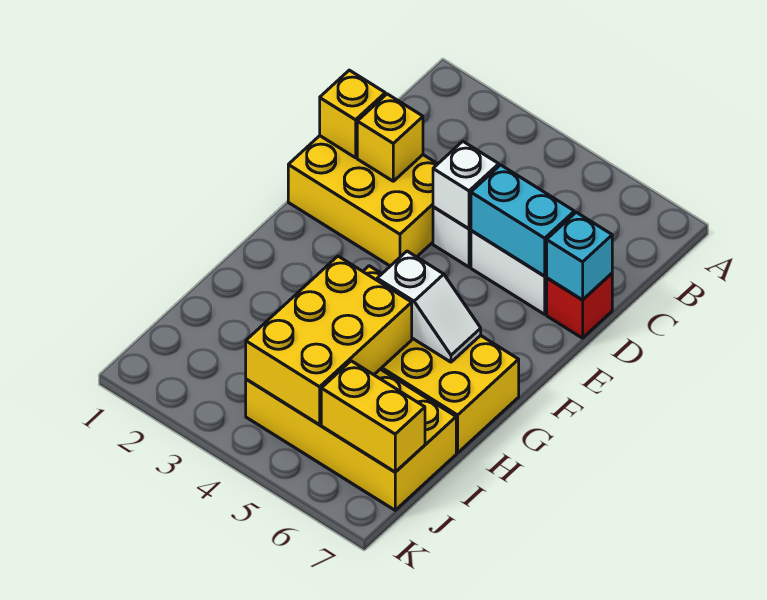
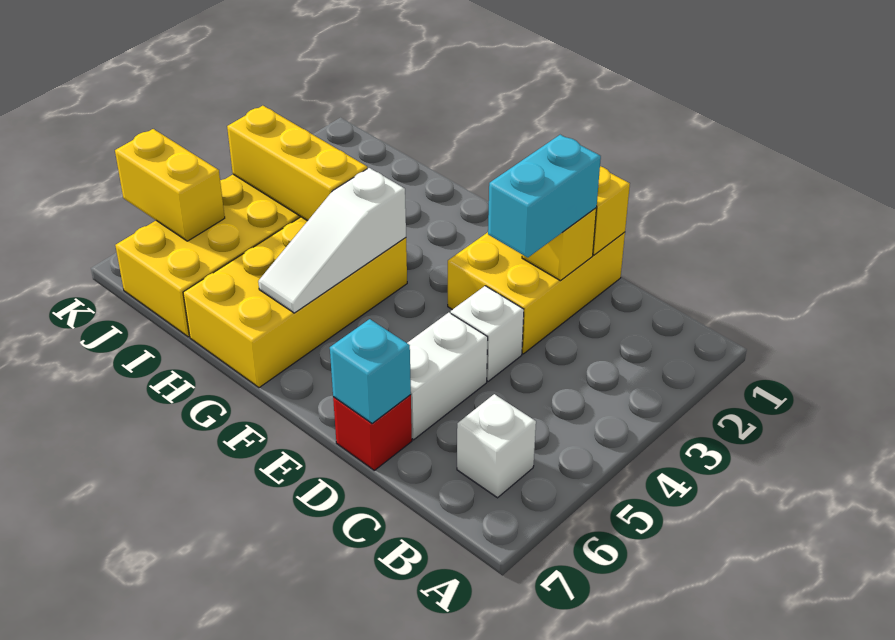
white 1x1 brick [433,141,499,229] -> white 1x1 brick moved to [457,394,536,498]
cyan 1x2 brick [471,165,574,276] -> cyan 1x2 brick moved to [488,135,601,258]
white 1x2 slope [377,251,481,362] -> white 1x3 slope [258,168,406,313]
yellow 2x3 brick [246,256,412,425] -> yellow 1x3 brick [227,106,367,221]
yellow 1x2 brick [321,361,425,472] -> yellow 1x2 brick turned to [115,129,225,241]

